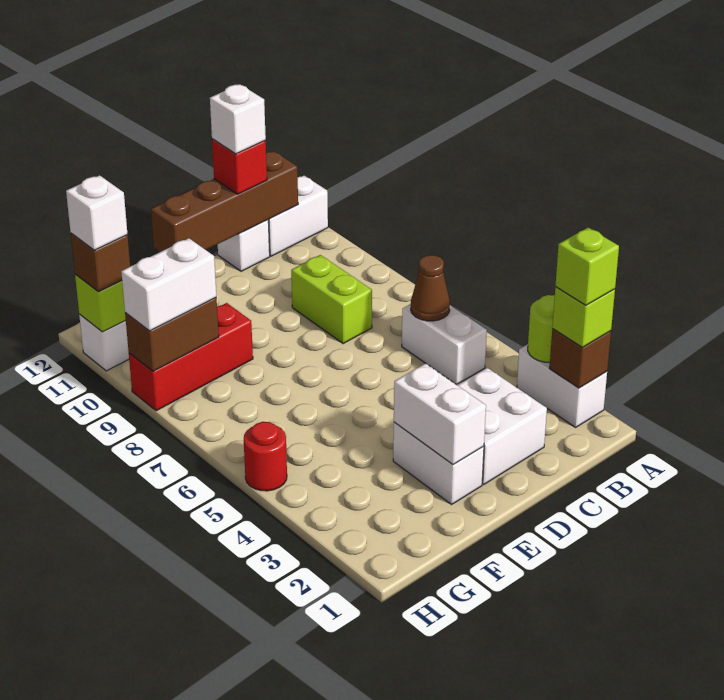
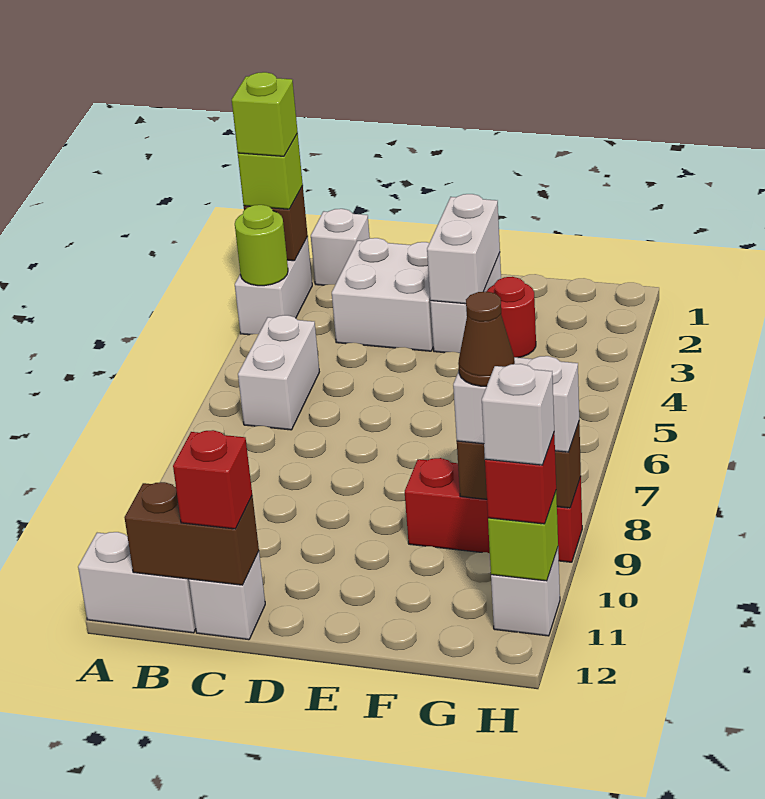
brown 1x1 cone [411,255,450,321] -> brown 1x1 cone moved to [458,292,515,386]
brown 1x4 brick [151,151,298,252] -> brown 1x2 brick [125,482,259,585]
lime 1x2 brick [291,255,372,344] -> none
white 1x1 brick [210,84,266,154] -> white 1x1 brick moved to [311,209,370,285]
red 1x1 round brick [244,422,287,491] -> red 1x1 round brick moved to [486,277,536,358]
brown 1x1 brick [71,233,130,292] -> red 1x1 brick [485,434,556,524]

